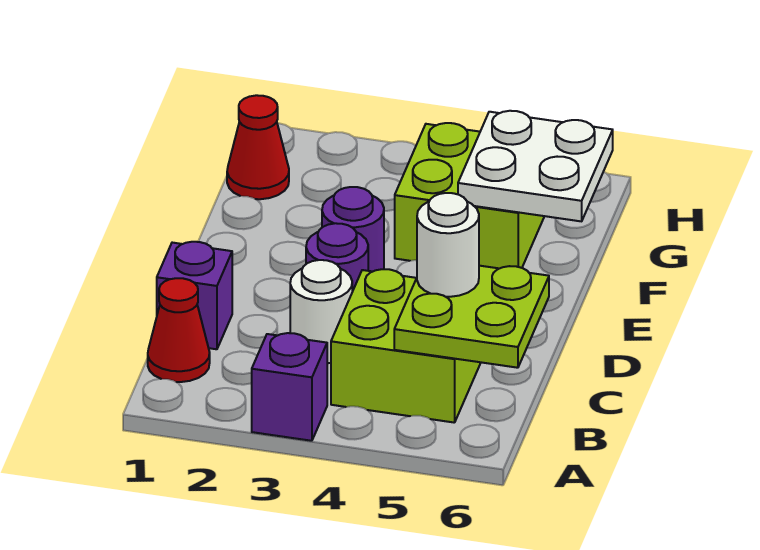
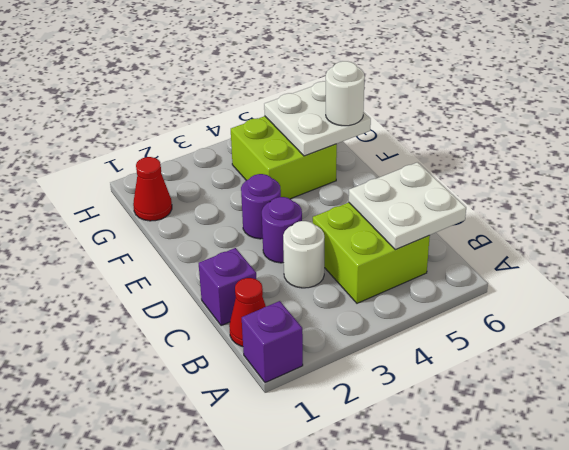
purple 1x1 brick [252,333,327,441] -> purple 1x1 brick moved to [242,301,303,383]
lime 2x2 plate [394,266,549,368] -> white 2x2 plate [349,162,466,249]
white 1x1 round brick [417,193,479,297] -> white 1x1 round brick moved to [326,61,365,126]

